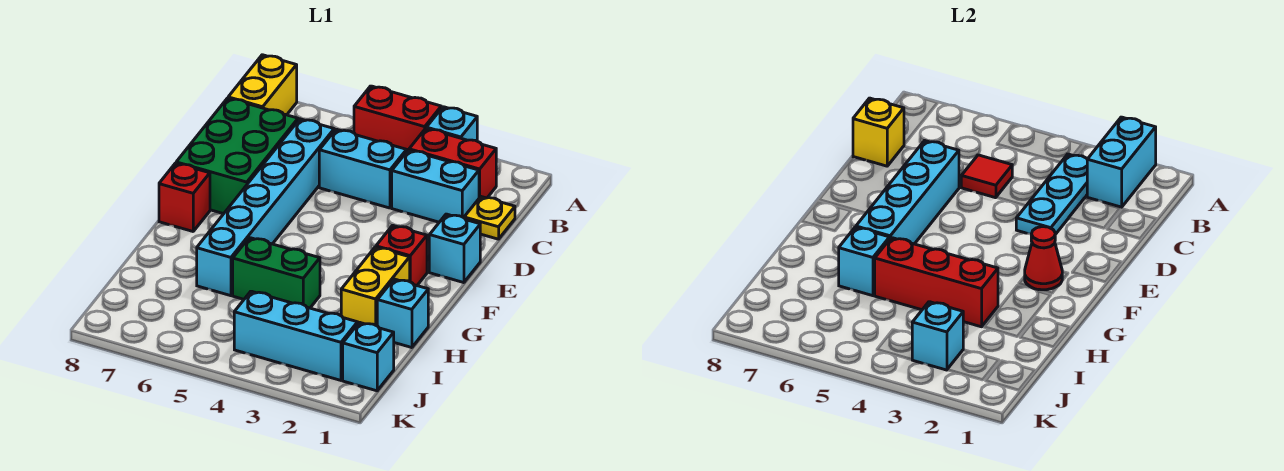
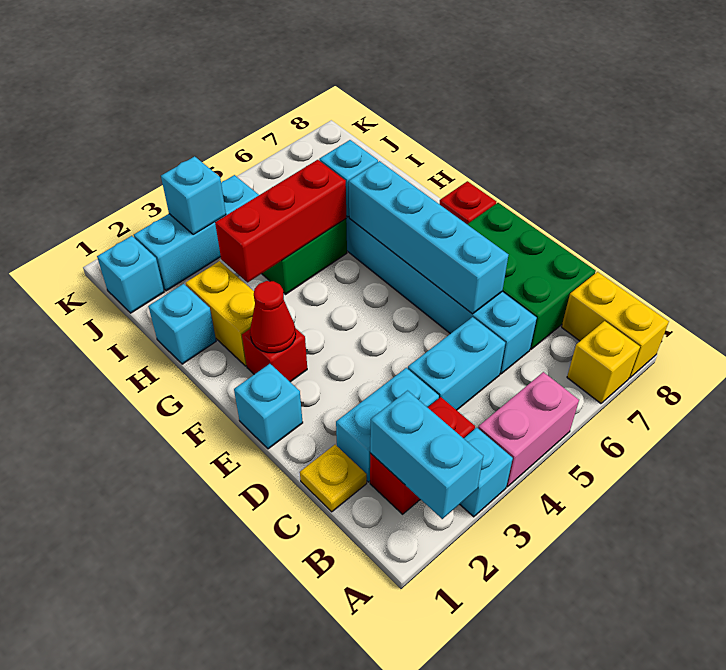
red 1x2 brick [354,86,441,151] -> pink 1x2 brick [478,372,579,487]
cyan 1x3 plate [1016,154,1087,234] -> none
red 1x1 tile [961,155,1012,198] -> none
yellow 1x1 brick [853,98,904,166] -> yellow 1x1 brick moved to [567,321,640,403]

